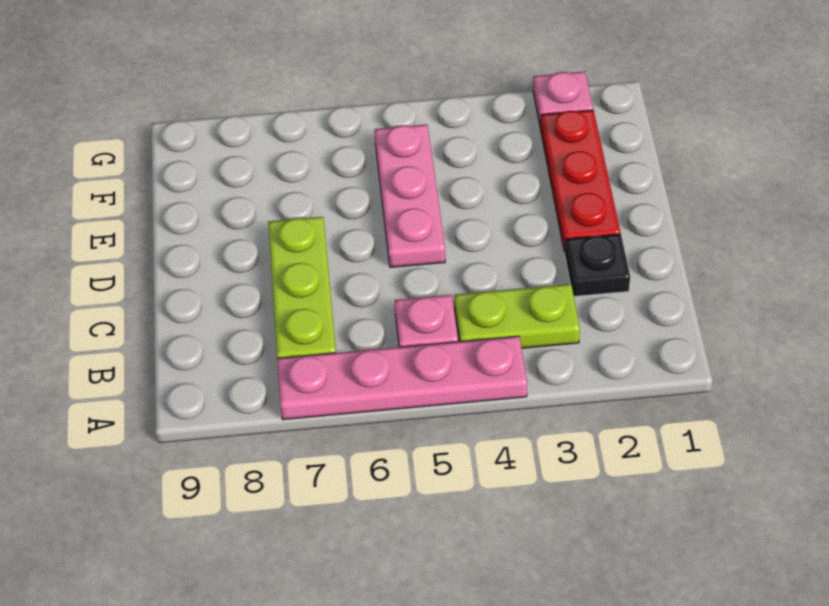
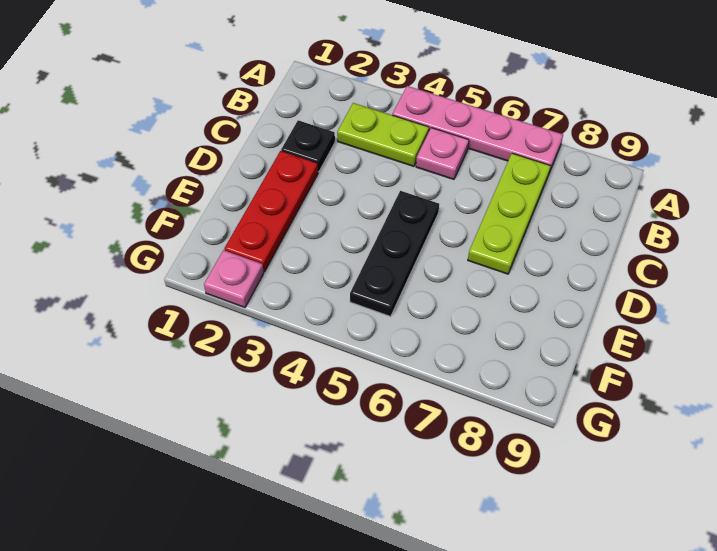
pink 1x3 plate [375,124,445,267] -> black 1x3 plate [350,191,439,317]

